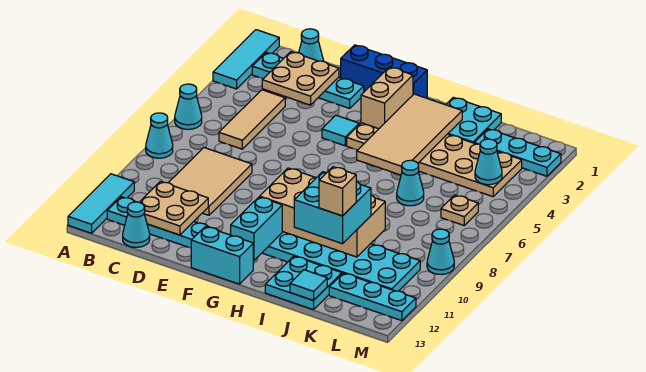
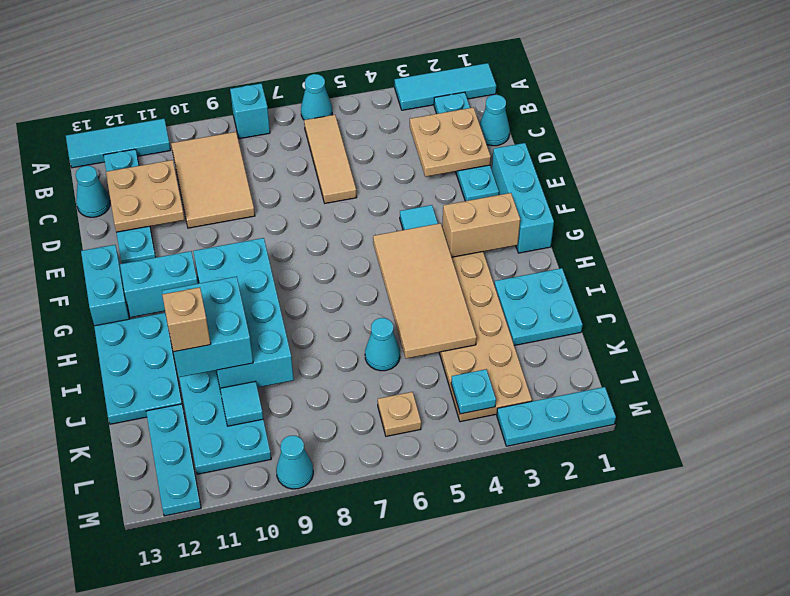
cyan 1x1 cone [146,113,173,158] -> cyan 1x1 brick [230,83,270,139]
tan 1x3 tile [219,90,285,149] -> tan 1x3 tile turned to [304,115,357,203]
tan 2x3 tile [168,148,252,215] -> tan 2x3 tile turned to [171,132,255,228]
blue 1x3 brick [341,45,427,98] -> cyan 1x3 brick [492,143,554,253]
tan 2x4 brick [260,168,385,257] -> cyan 2x4 brick [193,238,294,388]
tan 2x4 tile [357,94,462,175] -> tan 2x4 tile turned to [373,223,477,358]
cyan 2x2 plate [265,256,342,310] -> cyan 2x3 plate [94,313,182,424]
cyan 1x1 tile [290,270,327,300] -> cyan 1x1 tile moved to [220,381,263,426]
cyan 1x3 plate [475,129,561,176] -> cyan 1x3 plate turned to [497,387,616,446]
cyan 1x1 cone [475,139,502,185] -> cyan 1x1 plate [451,369,496,414]

